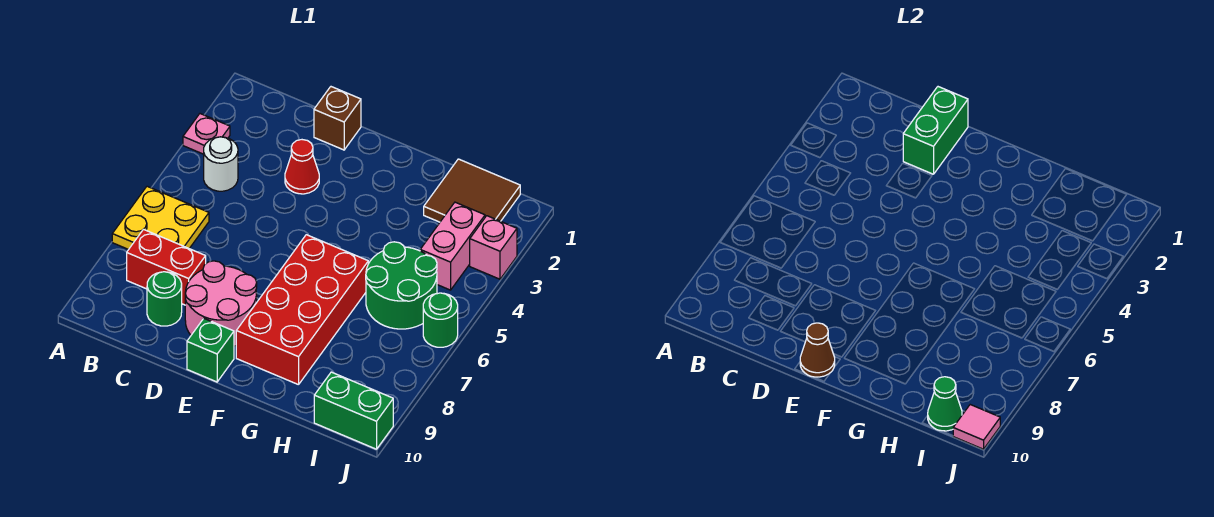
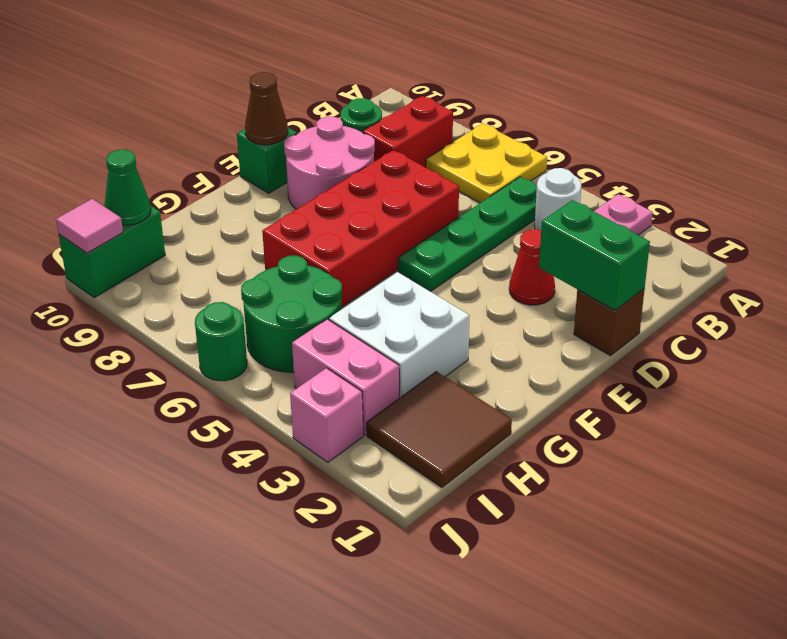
none -> green 1x4 plate [398,177,537,291]
red 2x4 brick [236,235,368,385] -> red 2x4 brick turned to [262,150,459,307]
none -> white 2x2 brick [329,272,470,398]

